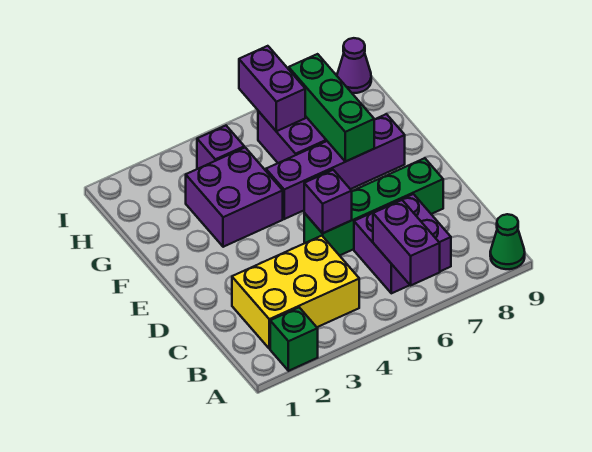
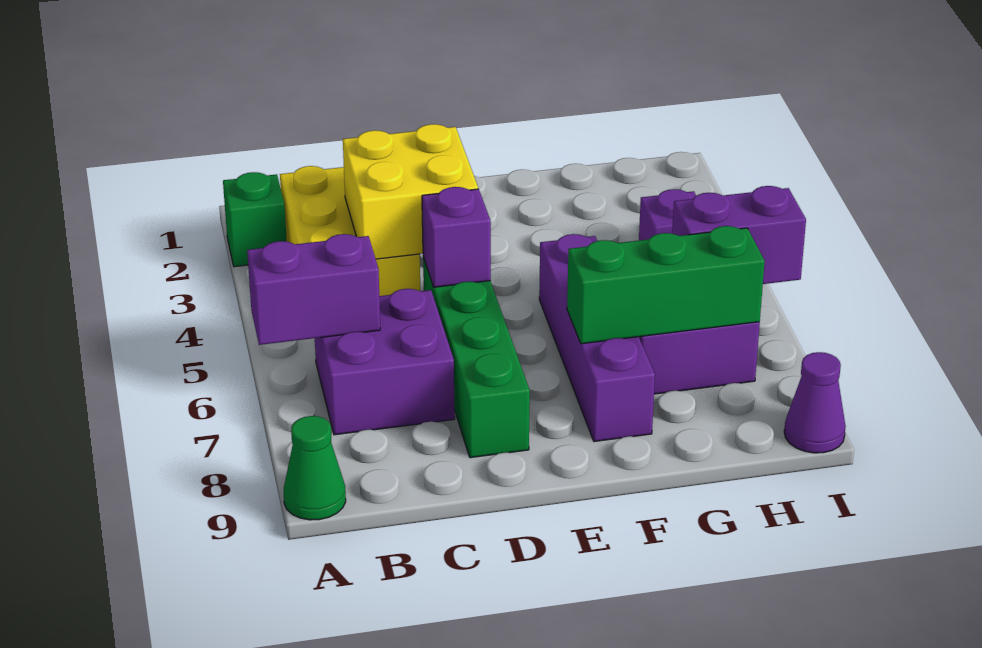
none -> yellow 2x2 brick [343,124,478,259]
purple 2x2 brick [186,148,283,247] -> none

